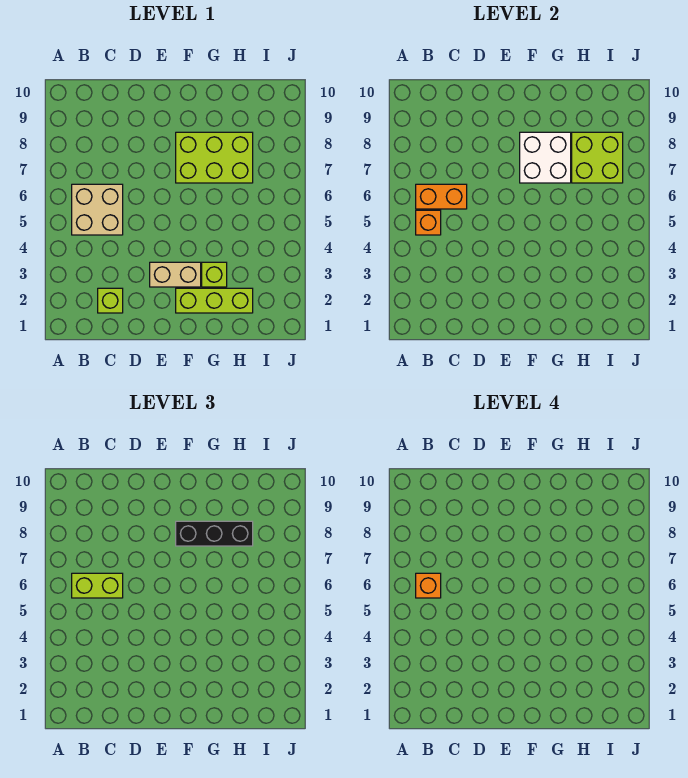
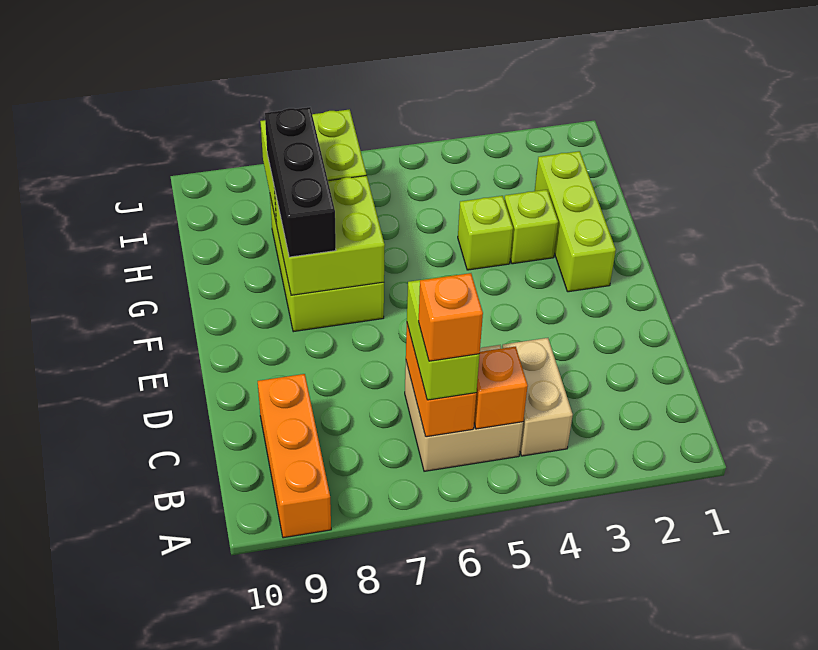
none -> orange 1x3 brick [258,374,331,538]
lime 1x1 brick [98,288,123,313] -> lime 1x1 brick moved to [458,196,513,270]
tan 1x2 brick [150,262,201,287] -> tan 1x2 brick moved to [502,338,573,456]
white 2x2 brick [520,132,571,183] -> lime 2x2 brick [275,175,385,295]

